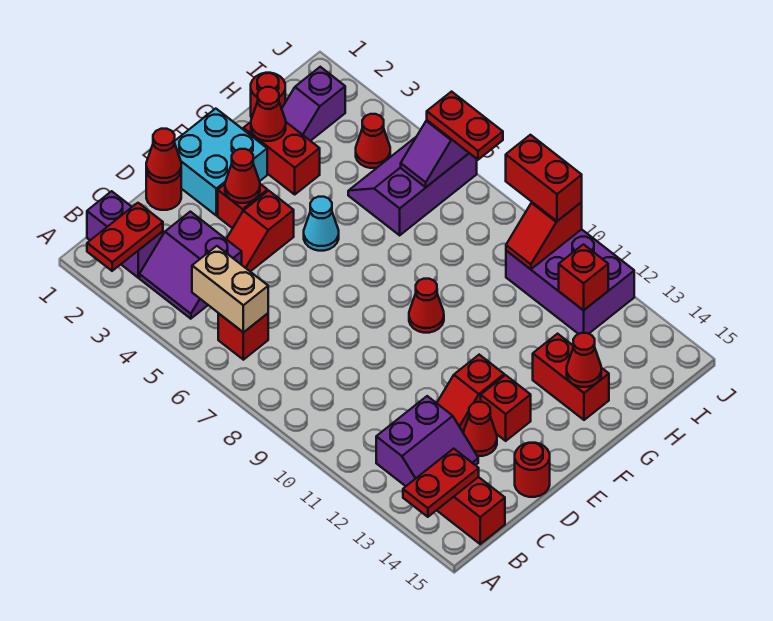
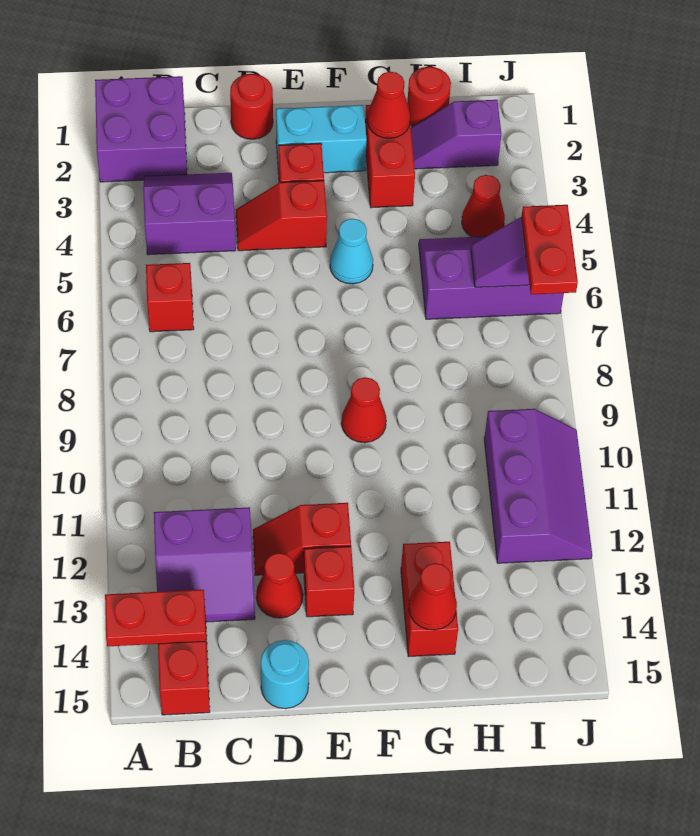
red 1x2 plate [87,203,163,271] -> none
purple 1x2 brick [87,191,163,278] -> purple 2x2 brick [95,76,187,182]
purple 2x2 slope [140,212,242,319] -> purple 2x2 slope turned to [143,173,236,255]
tan 1x2 brick [192,246,268,333] -> none
red 1x1 cone [146,129,181,183] -> none
red 1x1 round brick [515,443,550,497] -> cyan 1x1 round brick [261,640,309,709]
cyan 2x2 brick [175,109,267,215] -> cyan 1x2 brick [276,105,367,174]
red 1x1 cone [225,149,260,203] -> none
purple 2x3 brick [506,229,634,334] -> purple 2x3 slope [484,409,592,563]
red 1x2 slope [506,202,582,269] -> none
red 1x1 brick [559,244,608,310] -> none
red 1x2 brick [506,135,582,221] -> none

